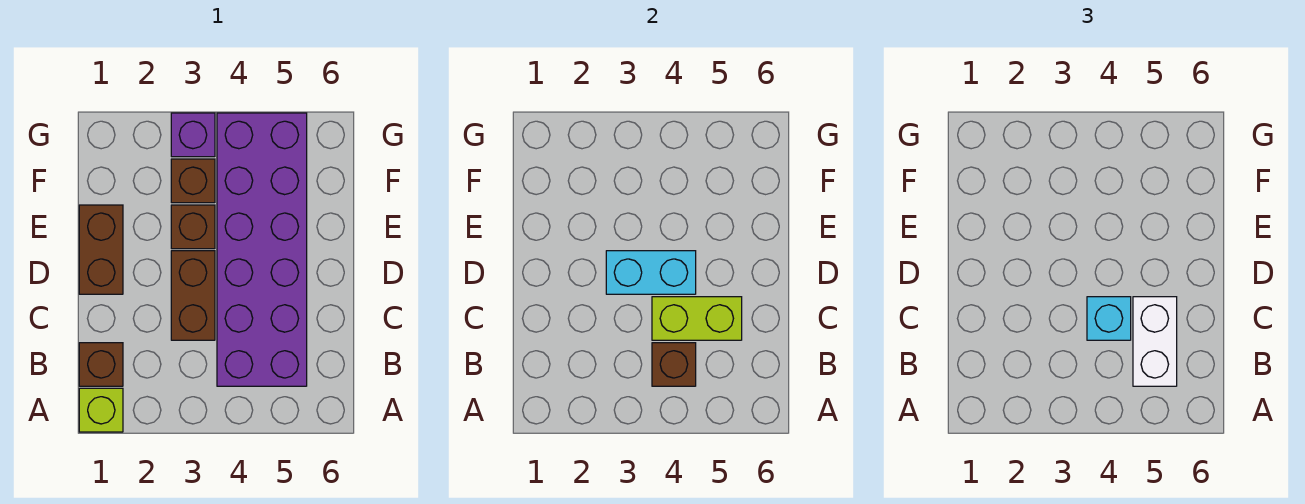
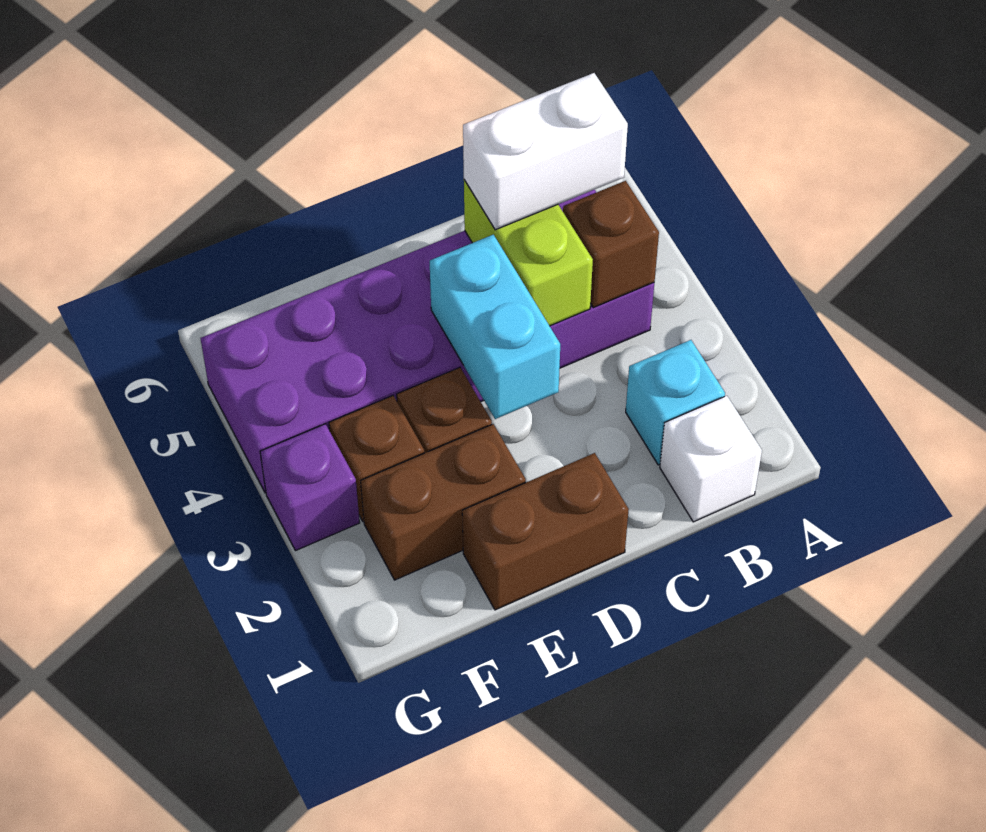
lime 1x1 brick [79,388,123,432] -> none
brown 1x1 brick [79,343,123,386] -> white 1x1 brick [660,396,762,522]
brown 1x2 brick [171,251,215,340] -> brown 1x2 brick moved to [361,424,526,580]
cyan 1x1 brick [1087,297,1131,340] -> cyan 1x1 brick moved to [626,340,725,465]

